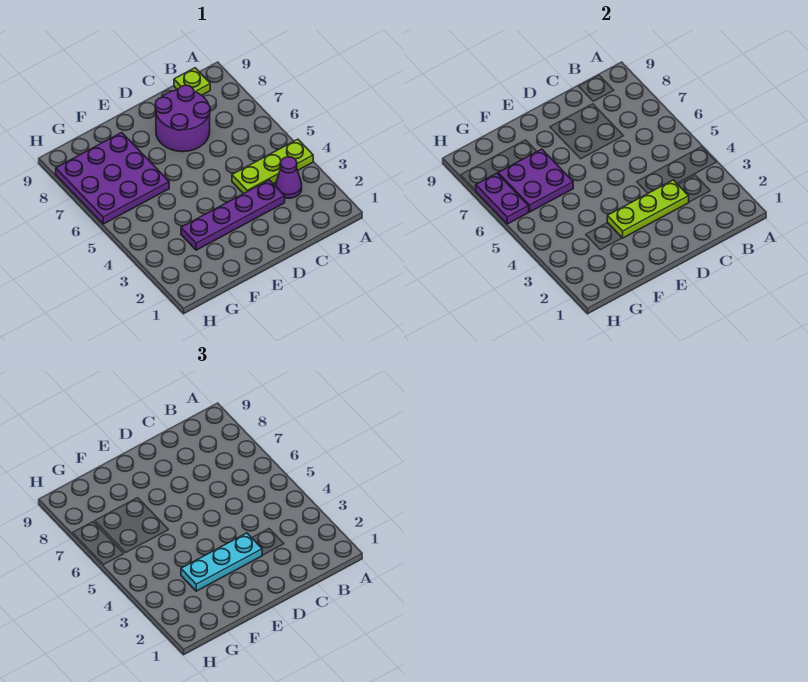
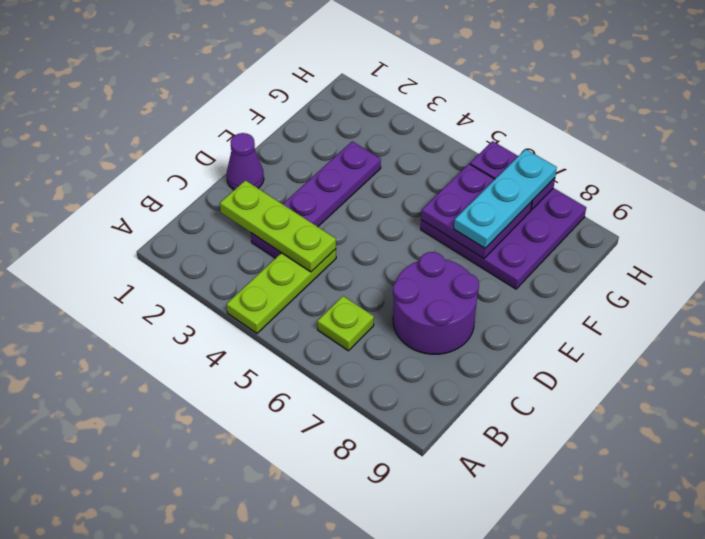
purple 1x1 cone [276,157,302,198] -> purple 1x1 cone moved to [227,133,264,190]
lime 1x1 plate [174,68,210,95] -> lime 1x1 plate moved to [317,296,374,351]
lime 1x3 plate [607,180,689,238] -> lime 1x3 plate turned to [220,180,336,272]
cyan 1x3 plate [181,533,262,591] -> cyan 1x3 plate moved to [454,149,557,248]

